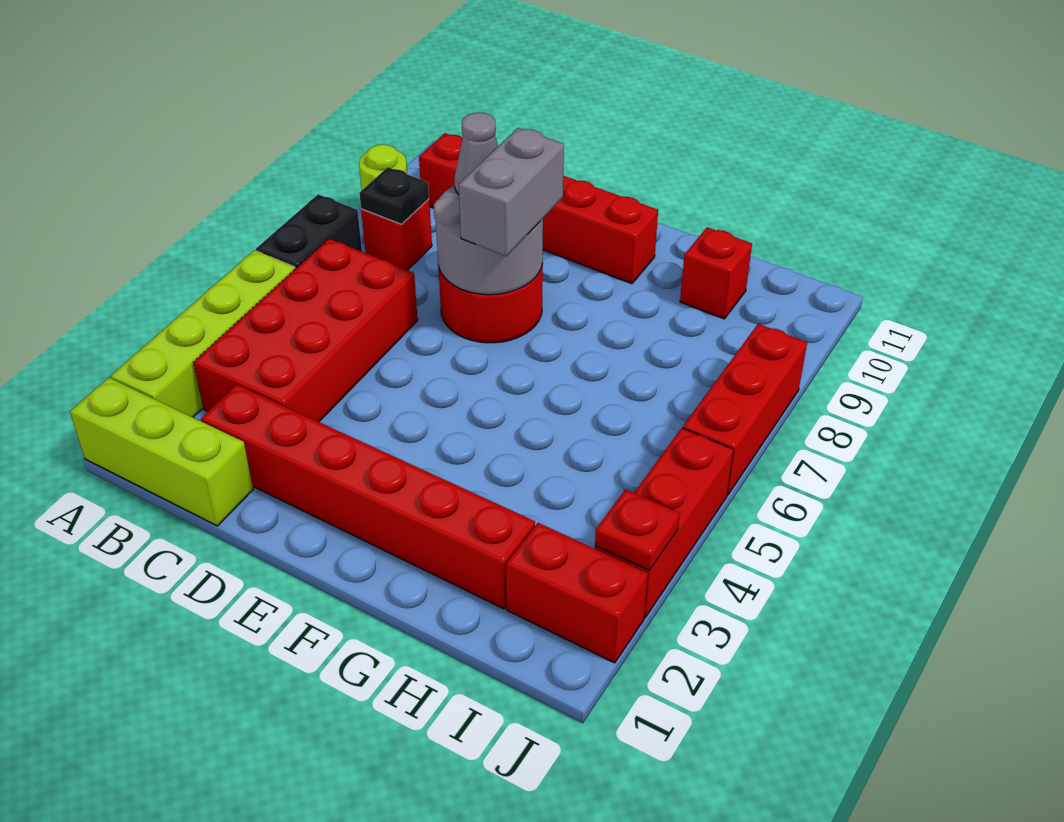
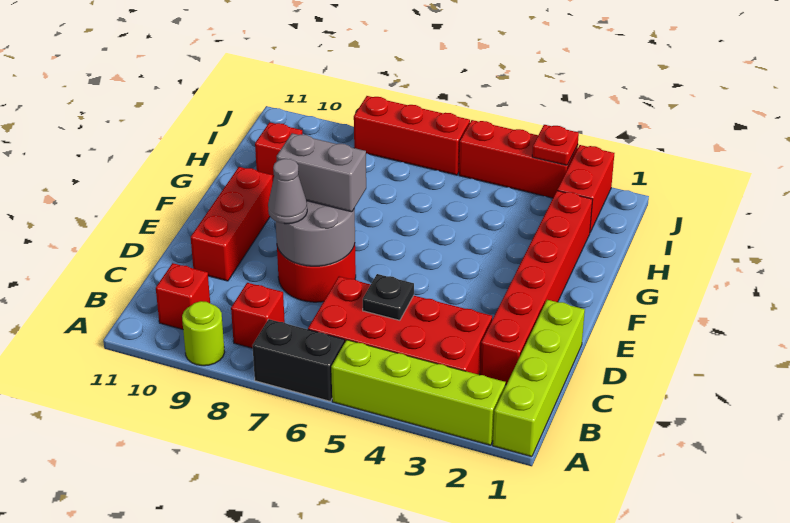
lime 1x3 brick [70,377,253,526] -> lime 1x4 brick [493,300,585,457]
black 1x1 plate [359,167,429,224] -> black 1x1 plate moved to [363,274,414,320]

